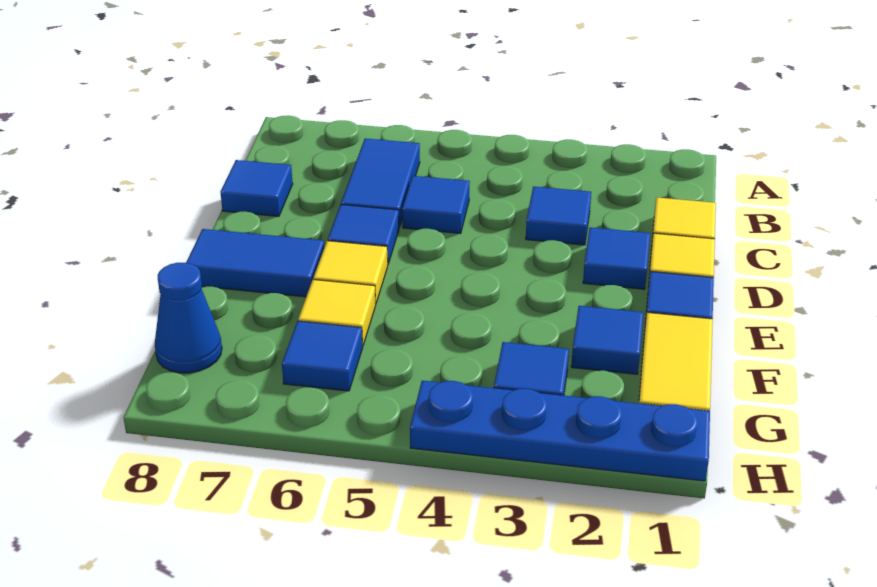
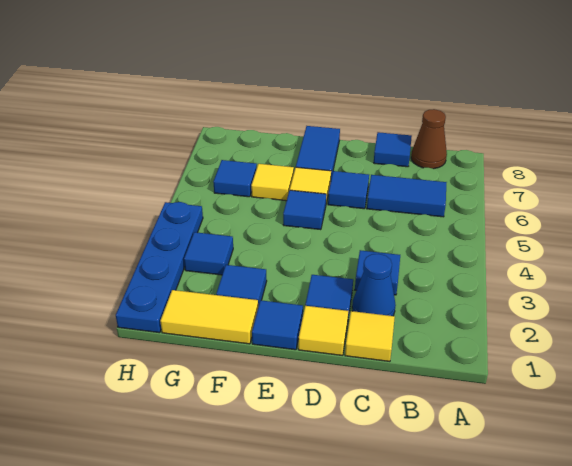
none -> brown 1x1 cone [411,109,447,169]
blue 1x1 tile [402,176,470,234] -> blue 1x1 tile moved to [283,190,326,230]
blue 1x1 cone [155,263,222,373] -> blue 1x1 cone moved to [352,254,396,316]

